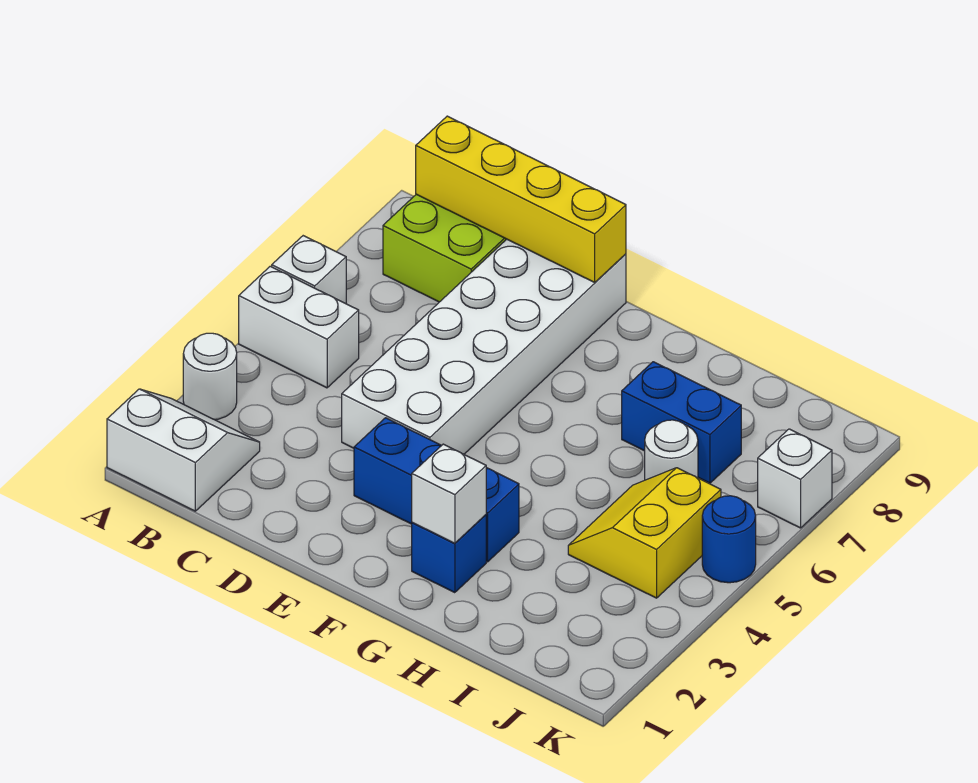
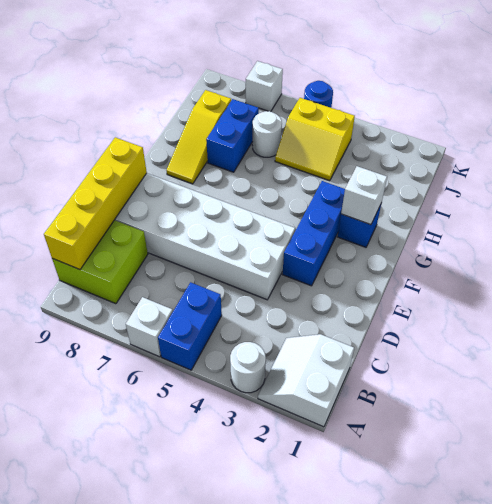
white 1x2 brick [239,266,359,388] -> blue 1x2 brick [158,282,222,370]
none -> yellow 1x3 slope [167,90,231,184]

